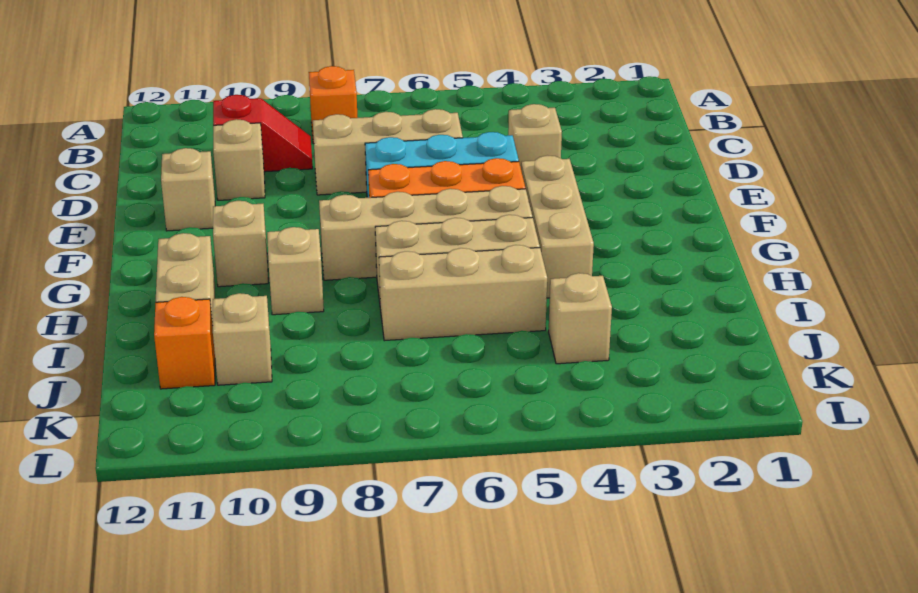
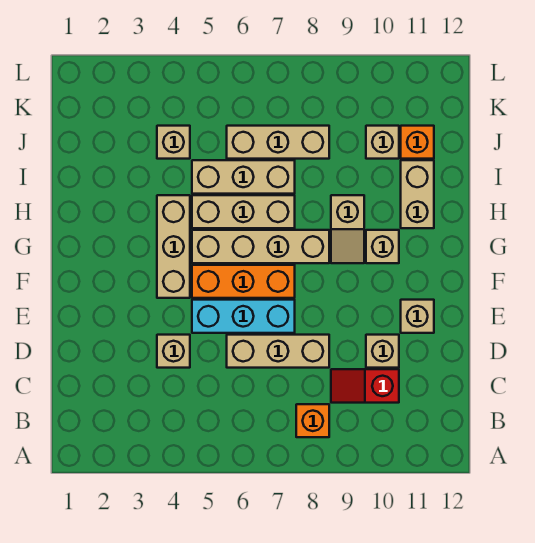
none -> tan 1x3 brick [227,126,329,159]

